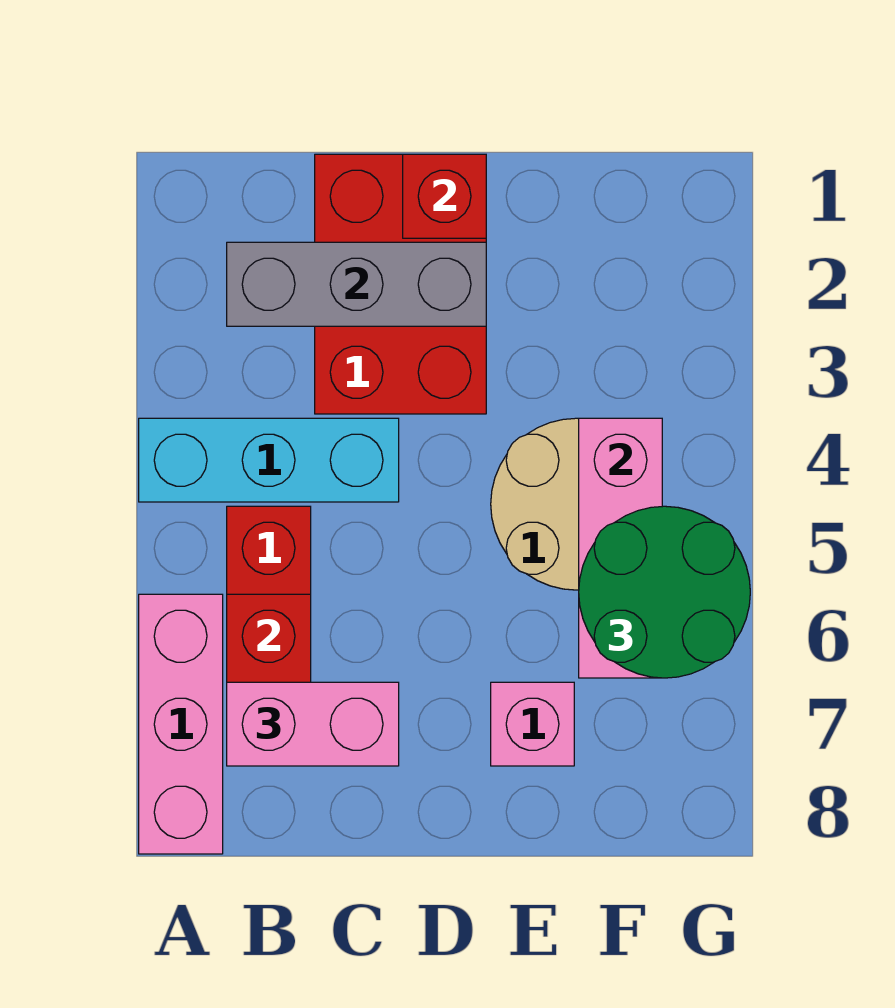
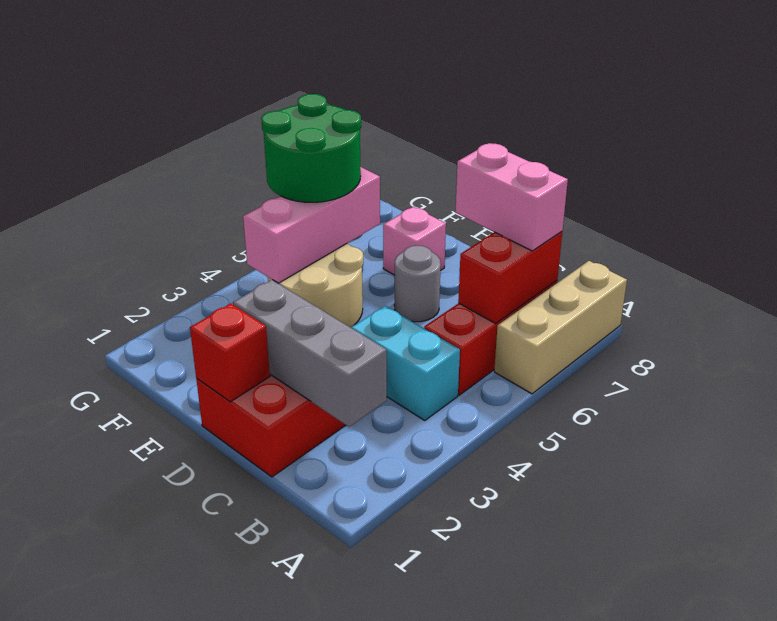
cyan 1x3 brick [139,418,399,502] -> cyan 1x2 brick [351,306,460,421]
pink 1x3 brick [139,594,223,854] -> tan 1x3 brick [494,261,627,394]
none -> grey 1x1 round brick [394,245,441,322]

